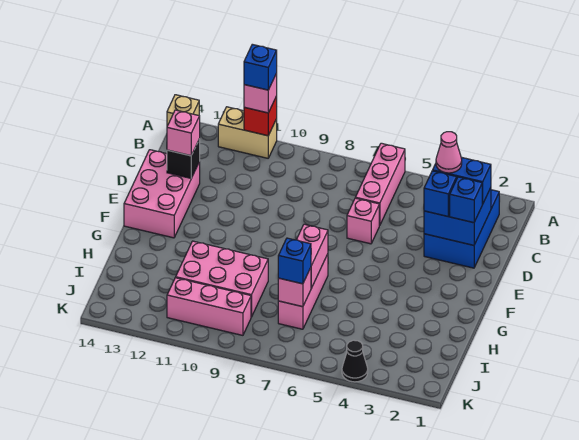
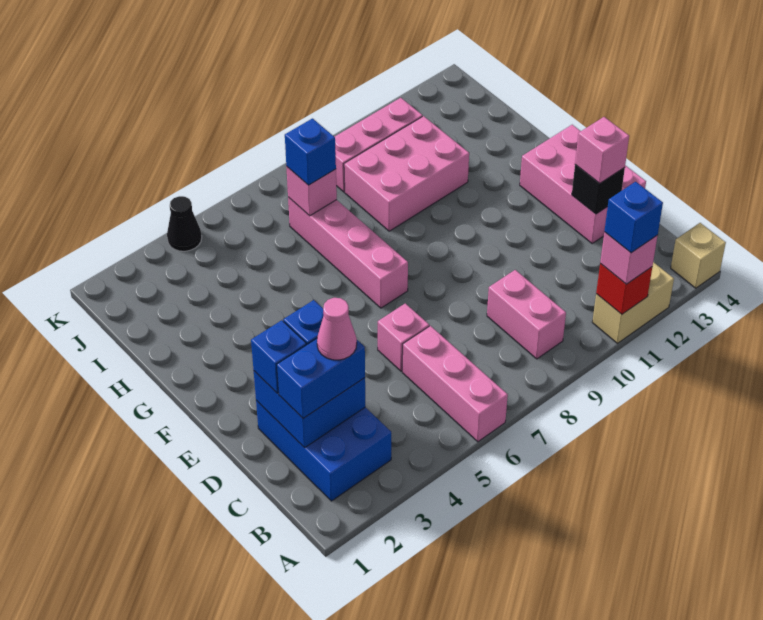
pink 1x3 brick [278,254,328,329] -> pink 1x4 brick [288,197,408,308]
pink 1x2 brick [297,224,328,288] -> pink 1x2 brick moved to [487,270,566,359]

